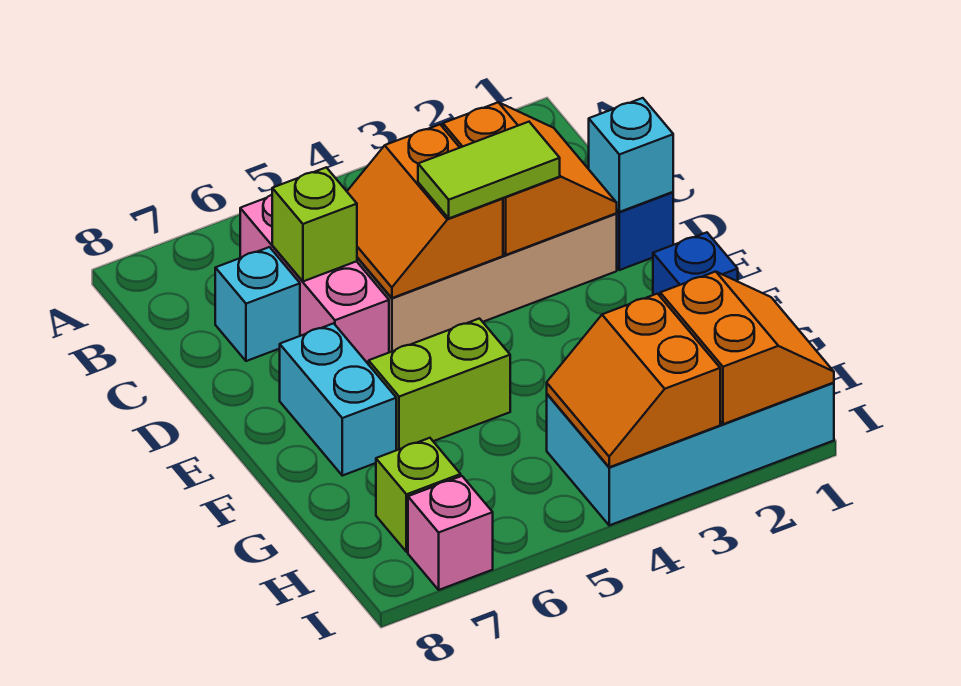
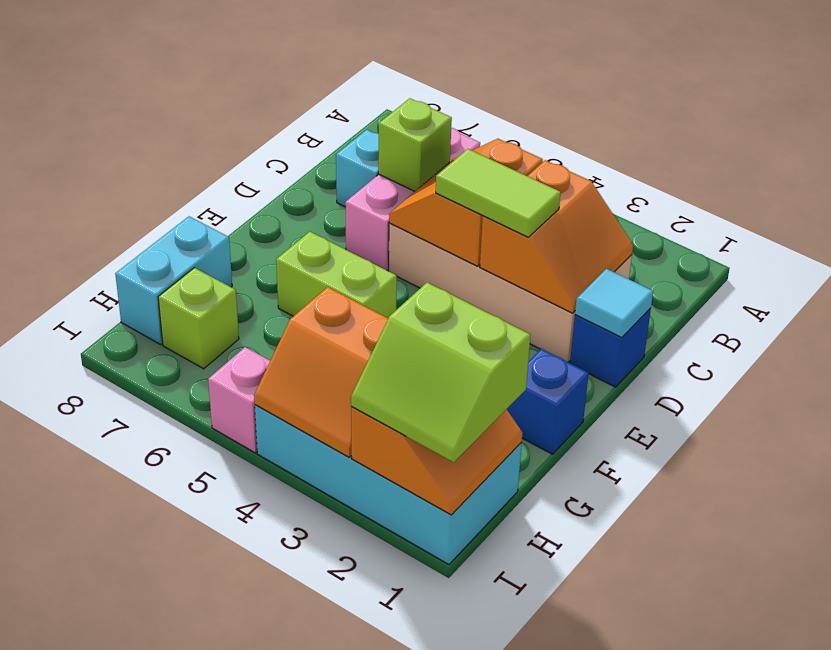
cyan 1x1 brick [589,98,673,212] -> cyan 1x1 tile [575,269,653,338]
cyan 1x2 brick [280,323,396,476] -> cyan 1x2 brick moved to [115,216,232,345]
none -> lime 2x2 slope [351,282,530,462]
orange 2x2 slope [547,294,720,467] -> orange 2x2 slope turned to [254,287,388,457]
pink 1x1 brick [408,476,493,590] -> pink 1x1 brick moved to [208,347,270,453]

